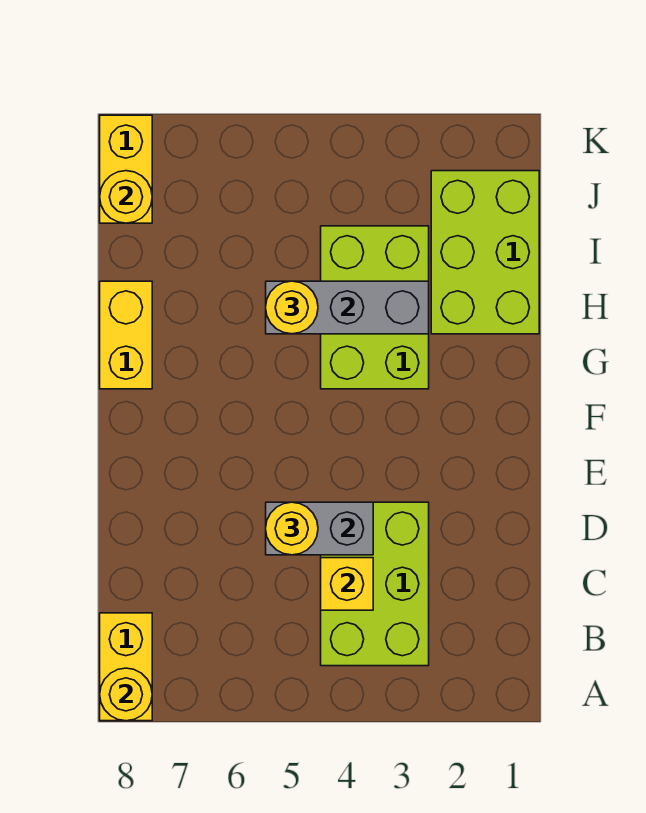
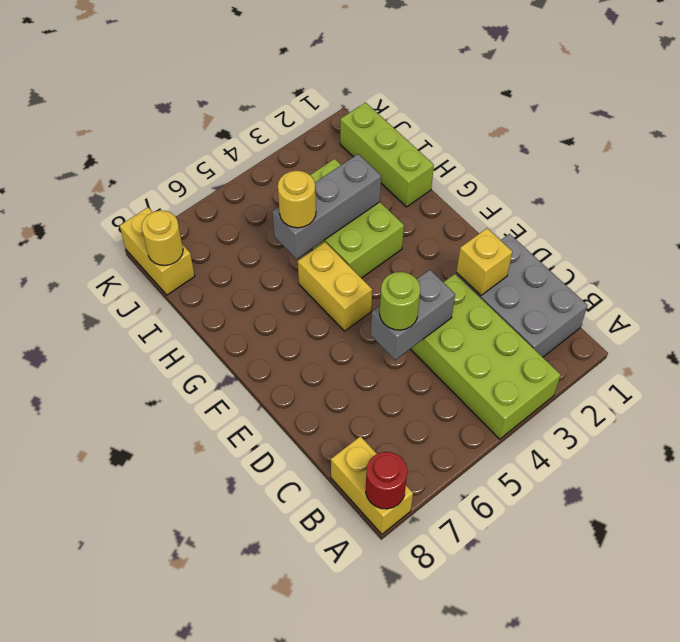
yellow 1x1 round brick [100,668,152,721] -> red 1x1 round brick [366,452,407,509]
none -> grey 2x3 brick [456,234,588,357]
lime 2x3 brick [321,502,429,666] -> lime 2x4 brick [411,274,561,439]
yellow 1x1 brick [321,558,373,610] -> yellow 1x1 brick moved to [457,228,512,295]
yellow 1x1 round brick [266,502,318,555] -> lime 1x1 round brick [380,272,420,330]
yellow 1x2 brick [100,281,152,389] -> yellow 1x2 brick moved to [298,242,372,331]
lime 2x3 brick [431,171,539,334] -> lime 1x3 brick [340,102,434,207]

